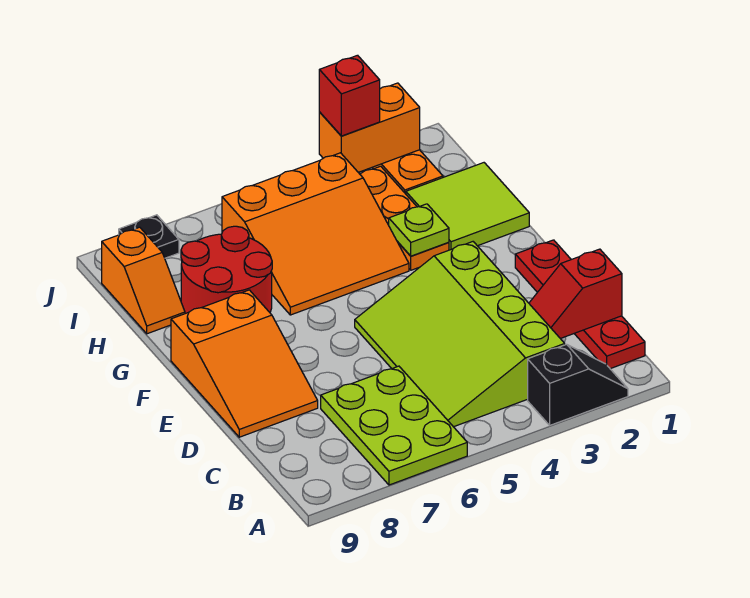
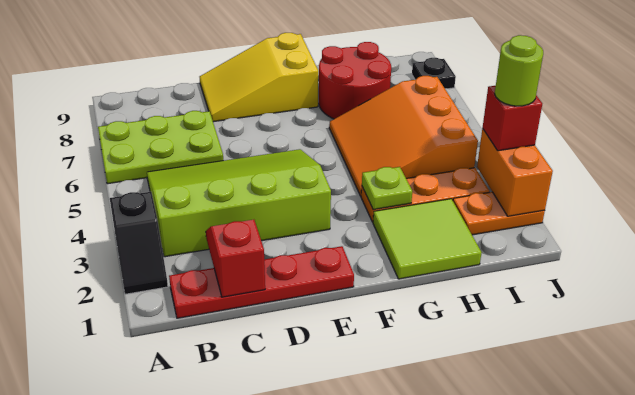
orange 2x3 slope [171,290,318,437] -> yellow 2x3 slope [200,33,318,122]
orange 1x2 slope [102,227,185,334] -> none
none -> lime 1x1 round brick [495,35,543,106]

